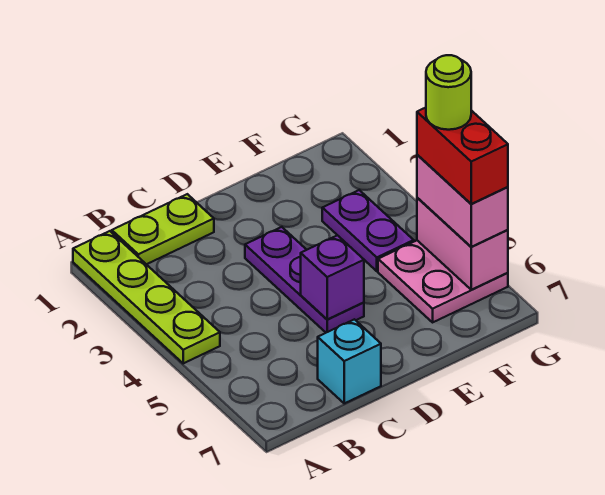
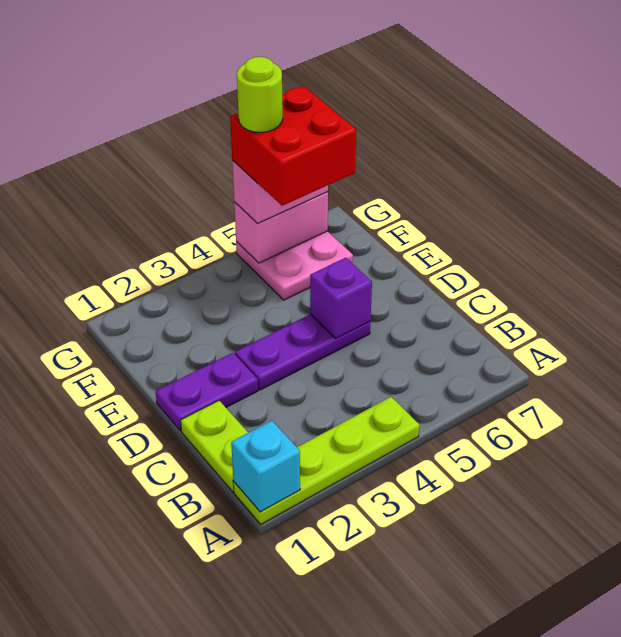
cyan 1x1 brick [318,319,381,403] -> cyan 1x1 brick moved to [231,421,300,512]
purple 1x2 plate [322,190,414,271] -> purple 1x2 plate moved to [155,353,258,431]
red 1x2 brick [417,108,508,204] -> red 2x2 brick [230,86,356,206]

